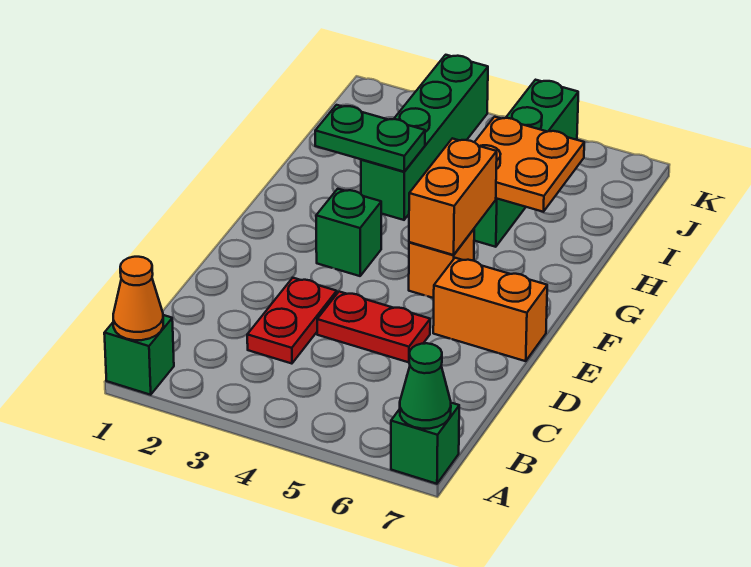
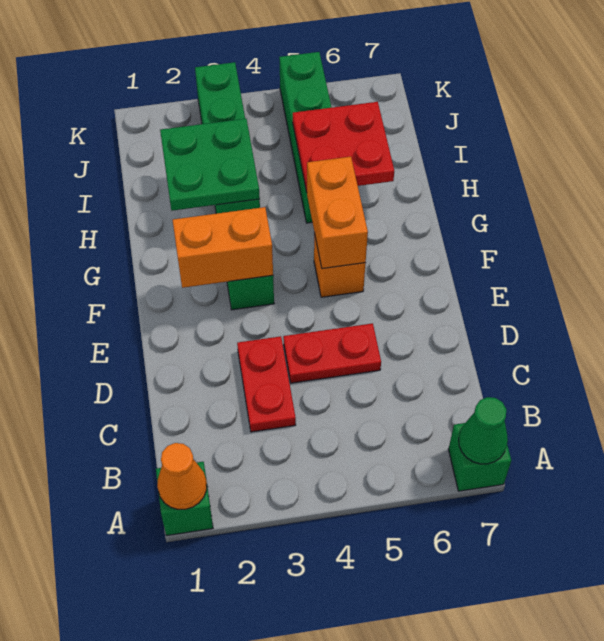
orange 1x2 brick [433,258,547,361] -> orange 1x2 brick moved to [173,207,273,288]
green 1x2 plate [315,105,425,172] -> green 2x2 plate [160,119,260,211]
orange 2x2 plate [475,117,584,212] -> red 2x2 plate [293,102,394,192]

